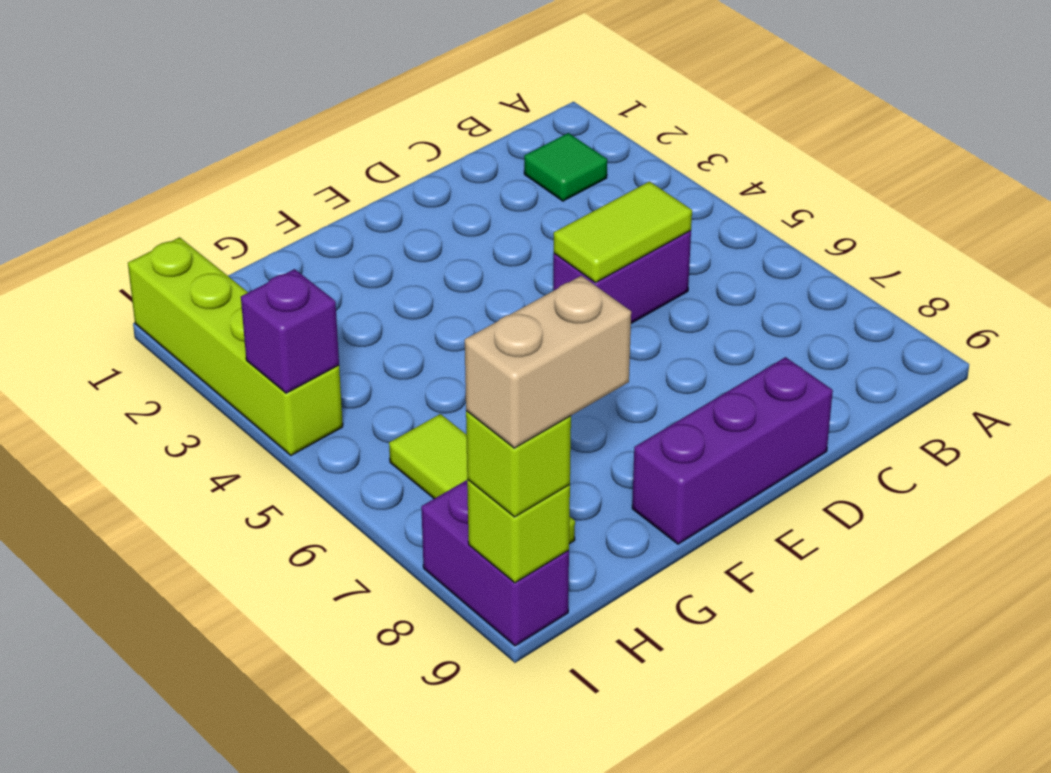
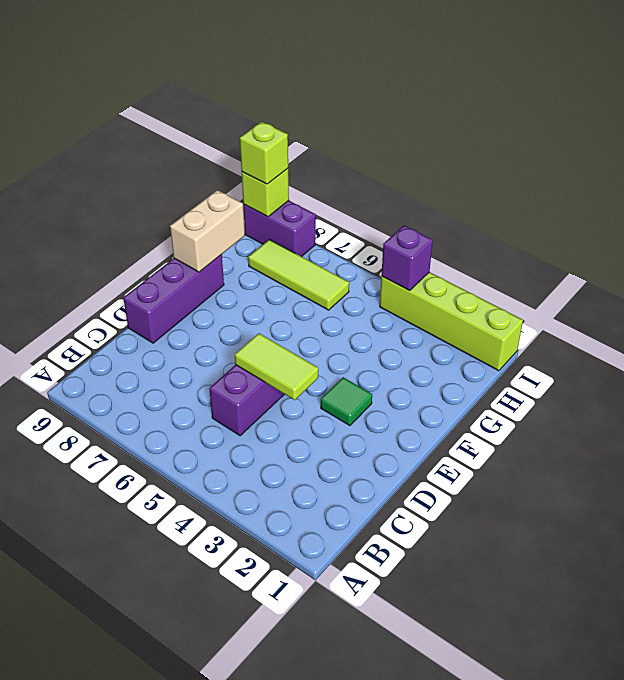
green 1x1 tile [524,133,607,201] -> green 1x1 tile moved to [321,377,372,426]
lime 1x2 tile [554,181,692,282] -> lime 1x2 tile turned to [235,333,318,400]
tan 1x2 brick [465,276,631,448] -> tan 1x2 brick moved to [170,190,245,272]

